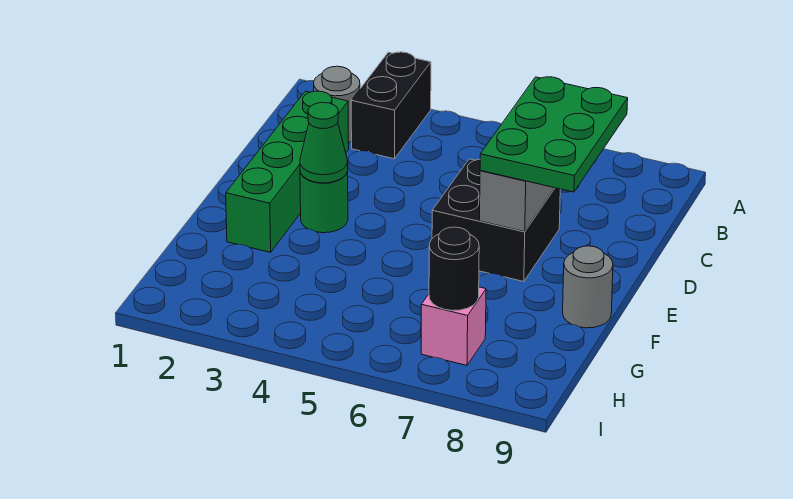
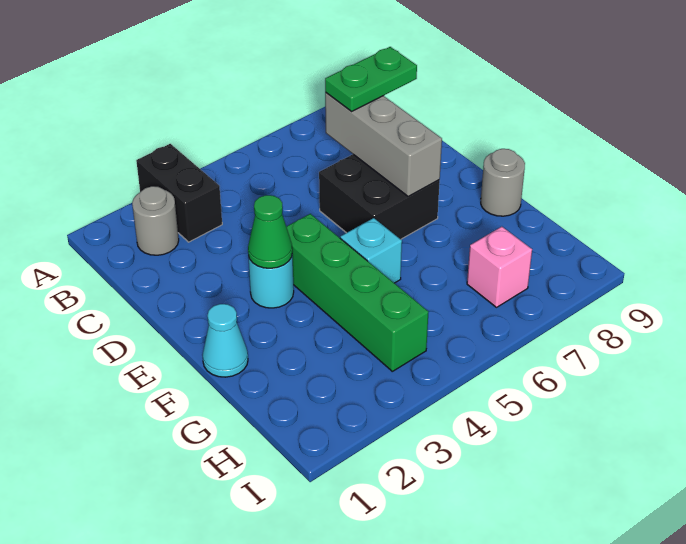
green 1x4 brick [226,91,349,252] -> green 1x4 brick moved to [286,214,428,371]
green 2x3 plate [480,77,628,192] -> green 1x2 plate [325,47,417,112]
green 1x1 round brick [300,172,348,233] -> cyan 1x1 round brick [248,255,294,308]
none -> cyan 1x1 cone [203,304,248,377]
none -> cyan 1x1 brick [340,218,402,283]
black 1x1 round brick [429,227,479,311] -> none

